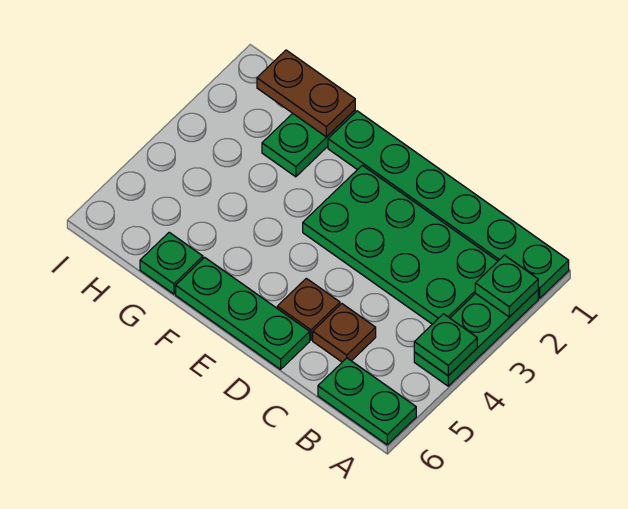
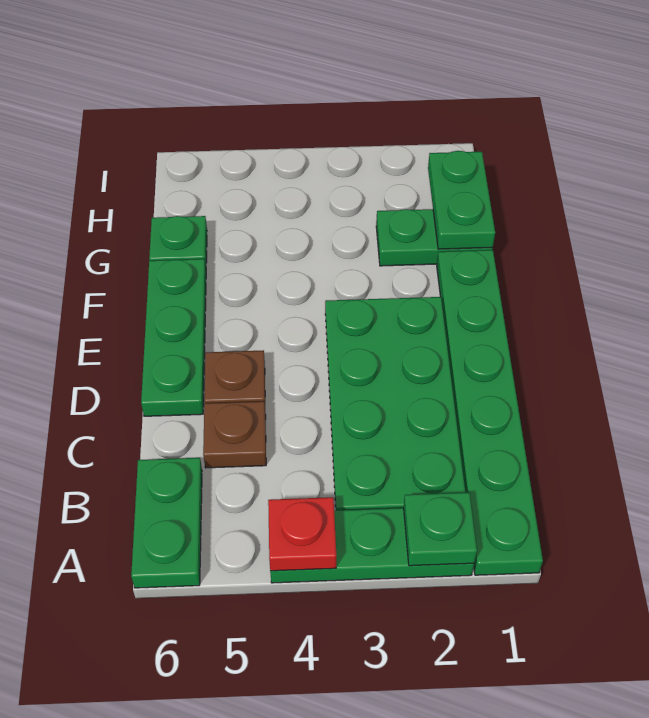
green 1x1 plate [414,314,477,376] -> red 1x1 plate [268,497,336,571]
brown 1x2 plate [257,50,355,137] -> green 1x2 plate [428,151,495,249]

